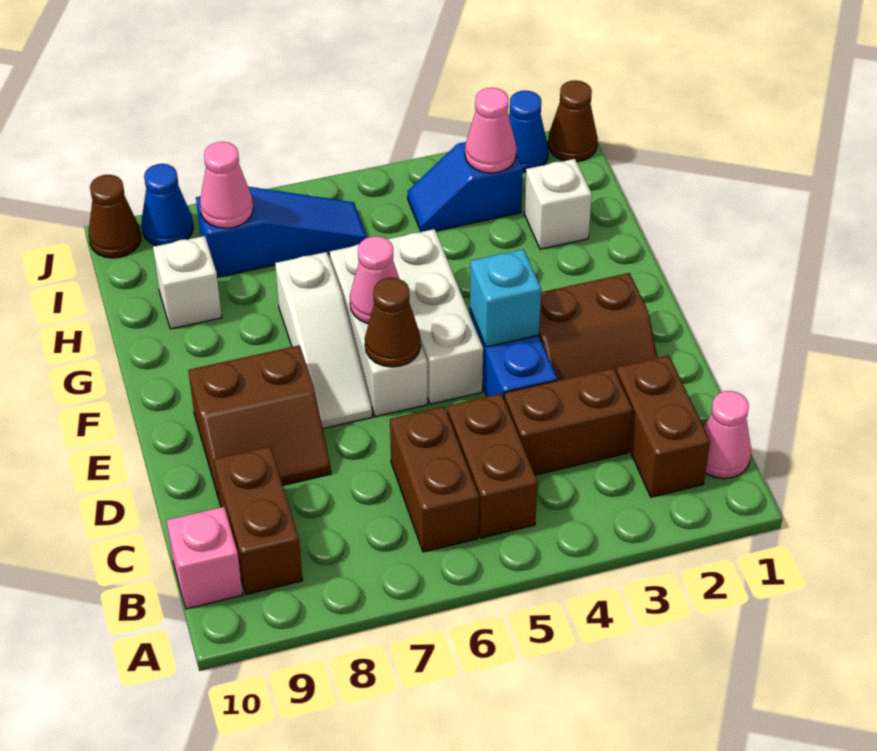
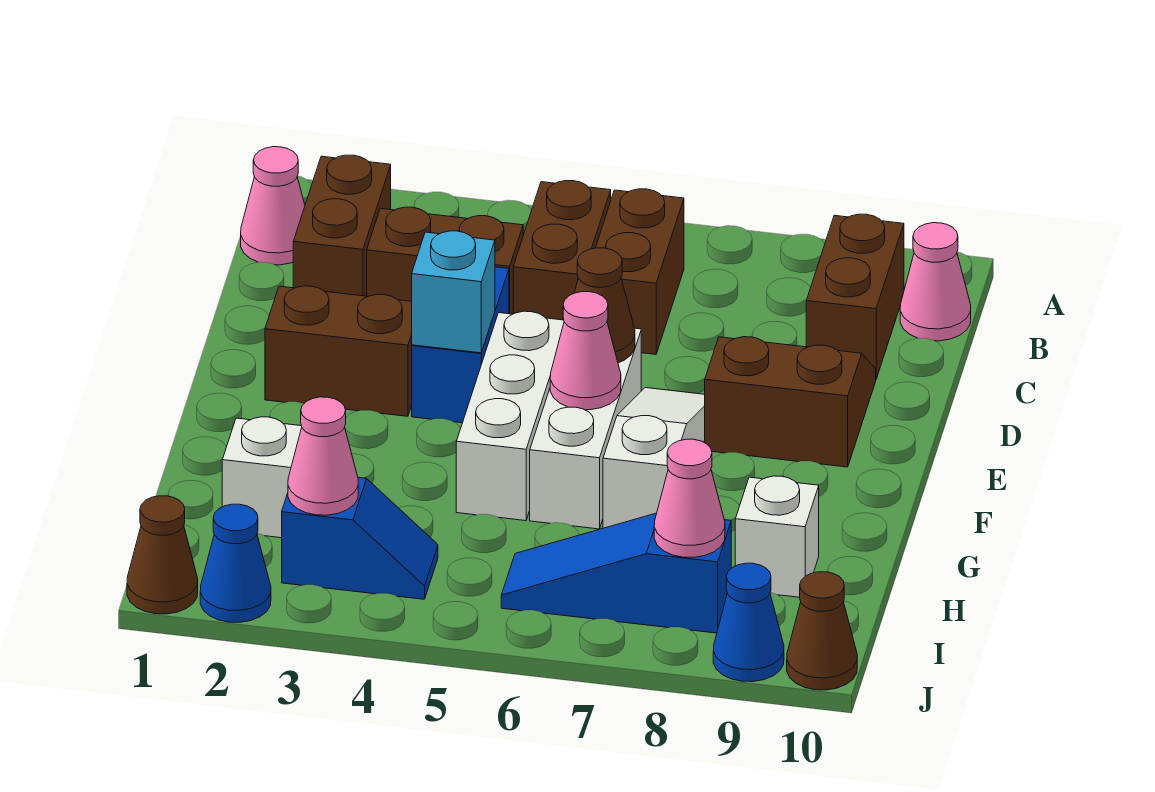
pink 1x1 brick [167,507,243,609] -> pink 1x1 cone [900,223,971,341]

